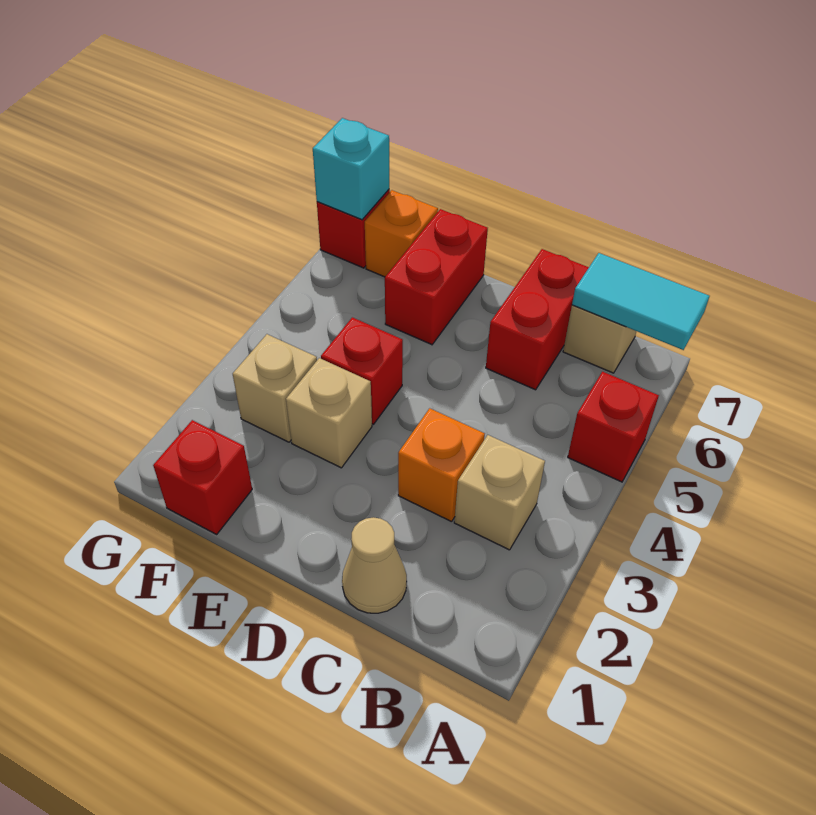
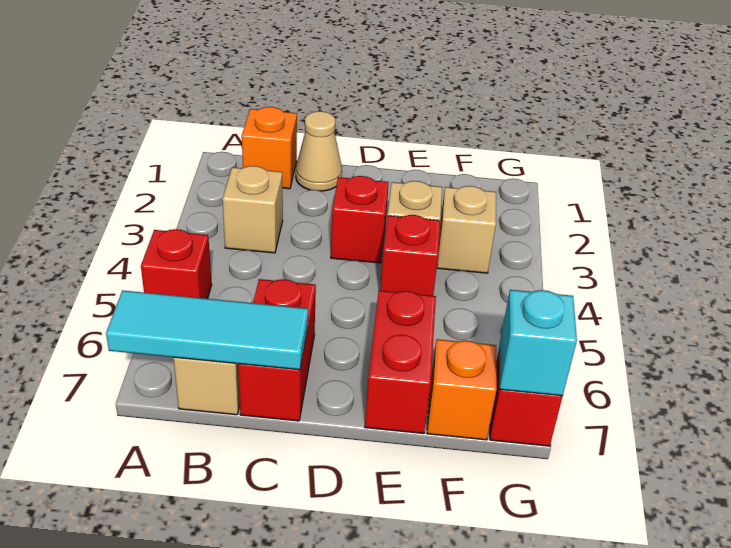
cyan 1x2 tile [572,253,709,350] -> cyan 1x3 tile [106,291,308,370]
orange 1x1 brick [398,408,485,522] -> orange 1x1 brick moved to [242,107,297,189]
red 1x1 brick [153,420,252,534] -> red 1x1 brick moved to [331,176,389,263]

